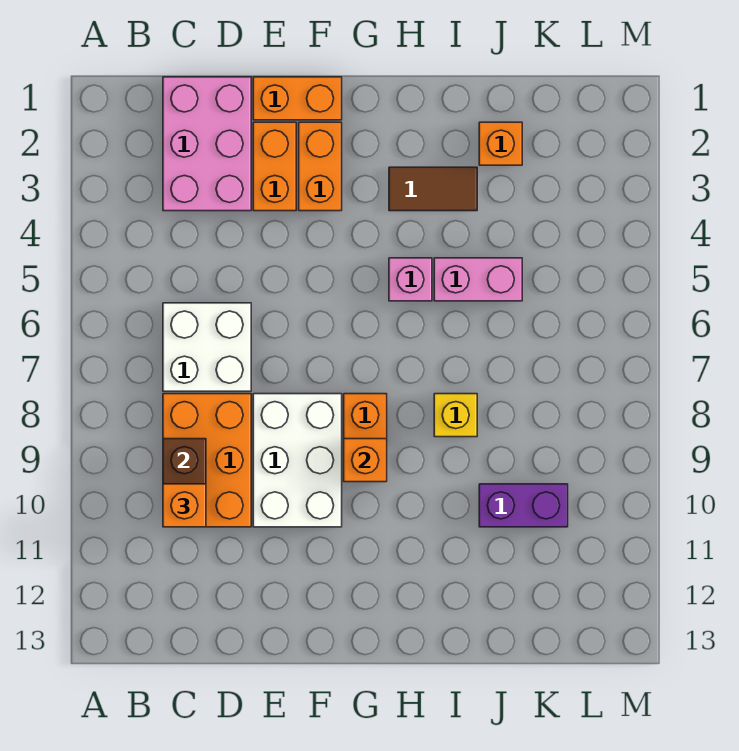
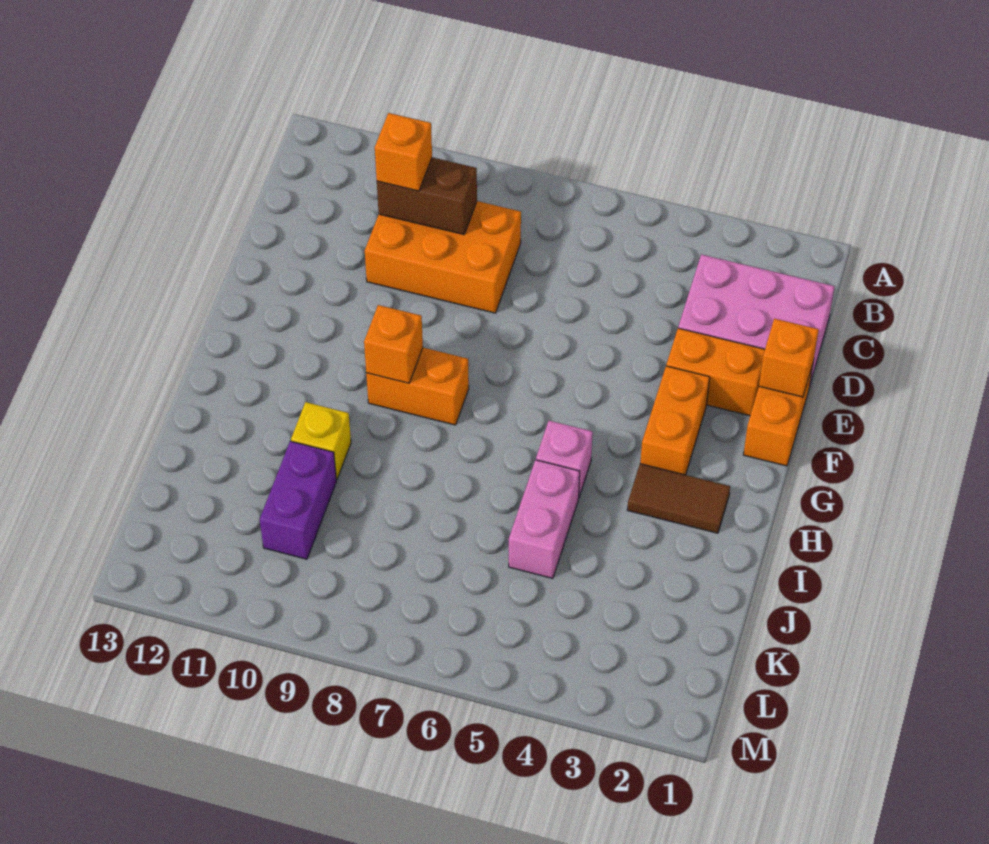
white 2x2 brick [163,303,251,391] -> none
white 2x3 brick [253,394,342,527] -> none
orange 1x2 brick [299,122,342,211] -> orange 1x2 brick turned to [640,366,710,475]
brown 1x2 tile [389,167,477,211] -> brown 1x2 tile turned to [627,464,730,533]
yellow 1x1 brick [434,394,477,437] -> yellow 1x1 brick moved to [291,402,351,480]
orange 1x1 brick [479,122,522,165] -> orange 1x1 brick moved to [759,319,819,397]

